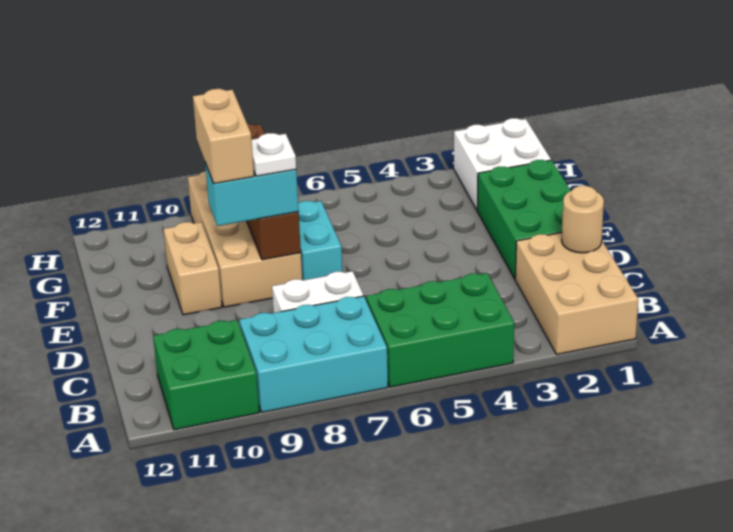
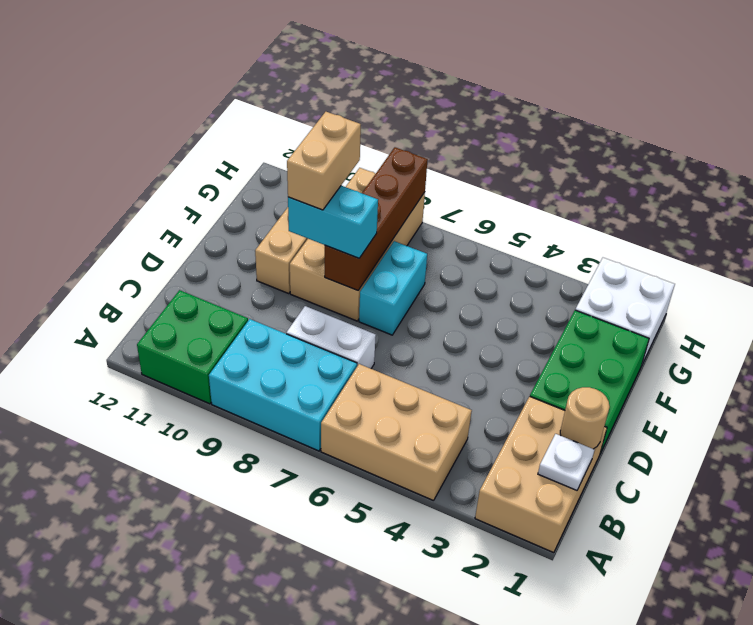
green 2x3 brick [366,273,514,387] -> tan 2x3 brick [321,364,472,501]
white 1x1 plate [252,133,296,176] -> white 1x1 plate moved to [538,434,594,490]

